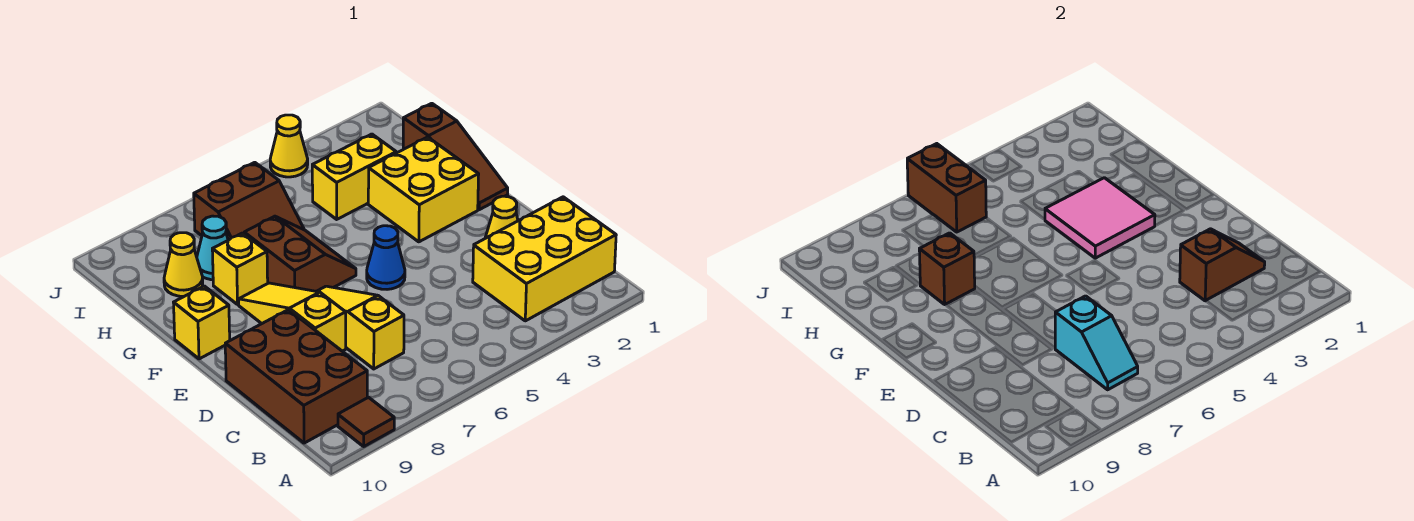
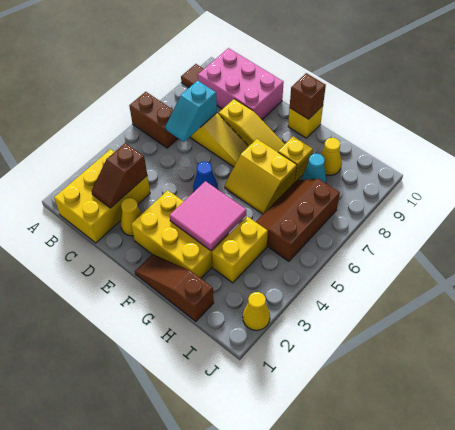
cyan 1x2 slope [1055,296,1138,390] -> cyan 1x2 slope turned to [166,81,217,142]
brown 2x3 brick [225,310,367,443] -> pink 2x3 brick [198,48,284,120]
yellow 2x2 brick [368,137,479,242] -> yellow 2x3 brick [131,190,228,278]
brown 2x2 slope [244,216,356,291] -> yellow 2x2 slope [225,139,297,214]
brown 1x1 brick [919,233,975,304] -> brown 1x1 brick moved to [290,73,326,119]
brown 2x2 slope [194,162,304,240] -> brown 2x3 slope [256,179,340,261]
brown 1x2 brick [907,144,986,232] -> brown 1x2 brick moved to [129,92,178,148]
yellow 1x1 cone [270,115,308,177] -> yellow 1x1 cone moved to [243,292,270,330]

